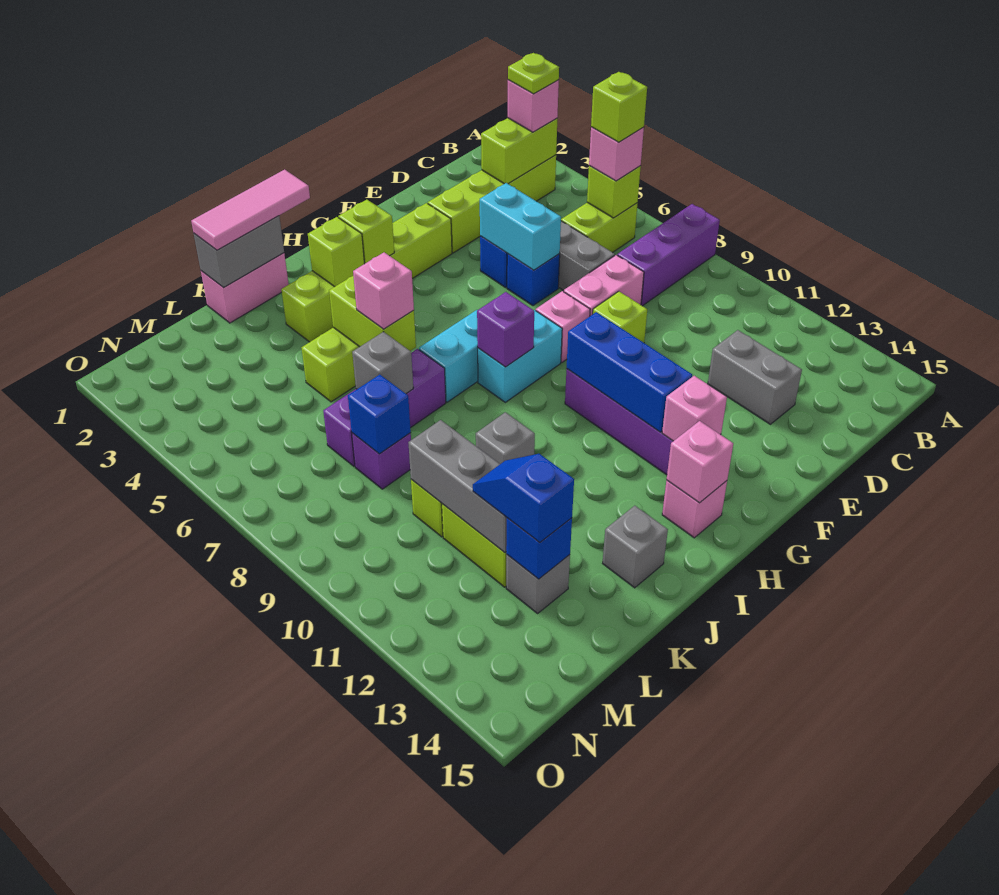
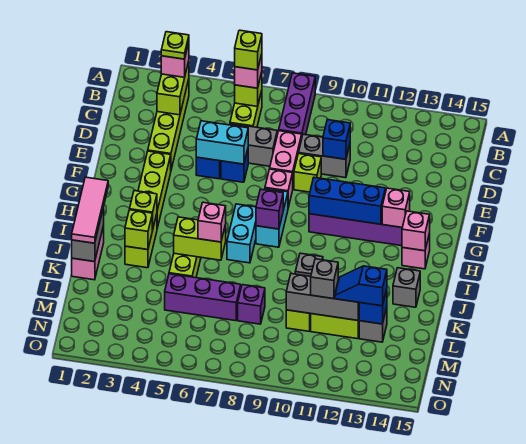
grey 1x2 brick [708,330,802,424] -> grey 1x2 brick moved to [299,134,350,178]
lime 1x1 brick [338,200,394,264] -> lime 1x1 brick moved to [125,210,152,250]
purple 1x3 brick [323,349,446,466] -> purple 1x3 brick turned to [165,274,241,321]
grey 1x1 brick [352,332,413,394] -> grey 1x1 brick moved to [311,259,338,299]
blue 1x1 brick [348,375,411,454] -> blue 1x1 brick moved to [323,120,350,159]

